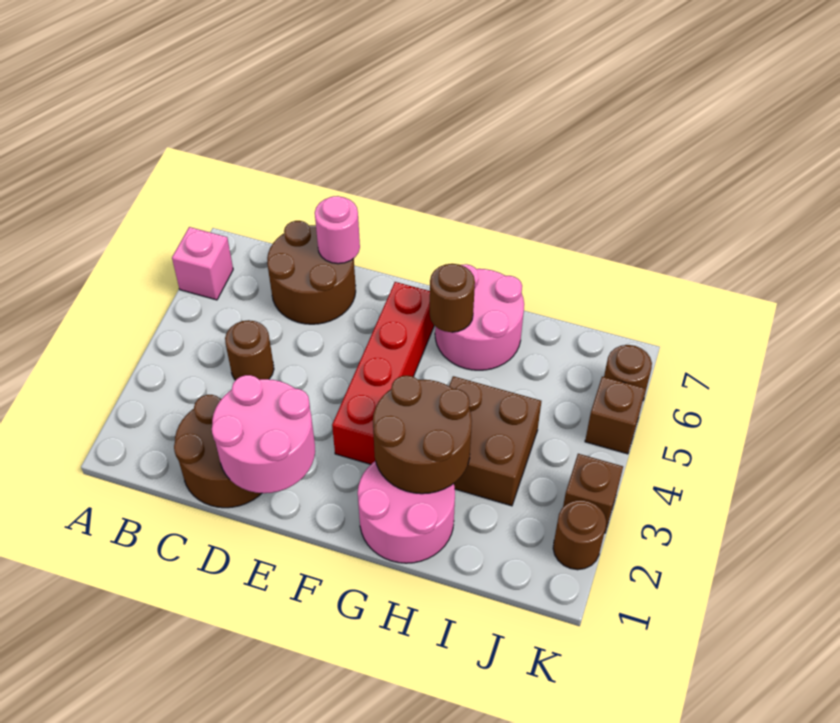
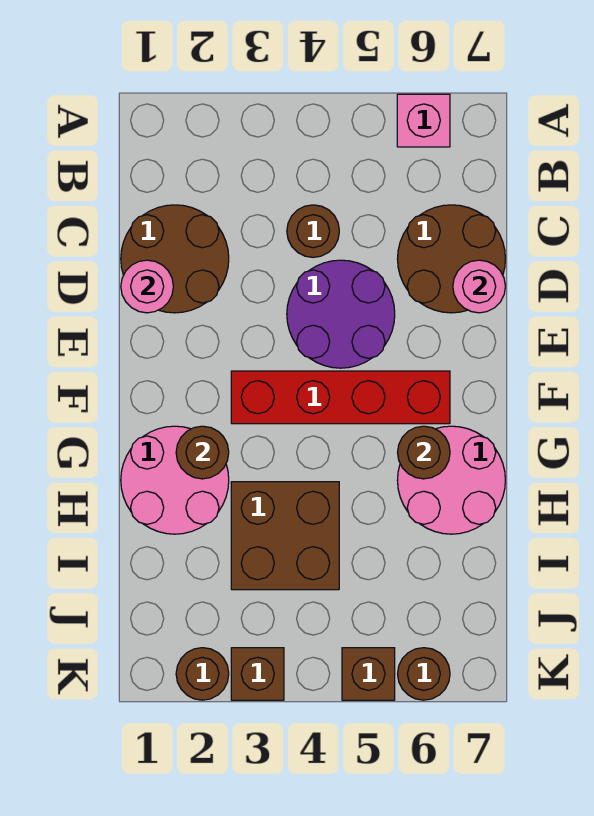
pink 2x2 round brick [212,375,315,493] -> pink 1x1 round brick [121,260,173,313]
none -> purple 2x2 round brick [287,260,395,368]
brown 2x2 round brick [373,376,472,494] -> brown 1x1 round brick [176,426,229,479]

